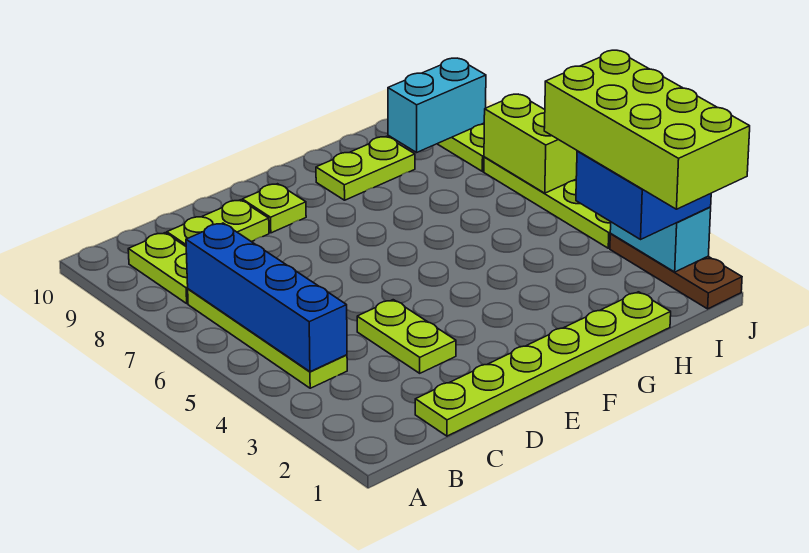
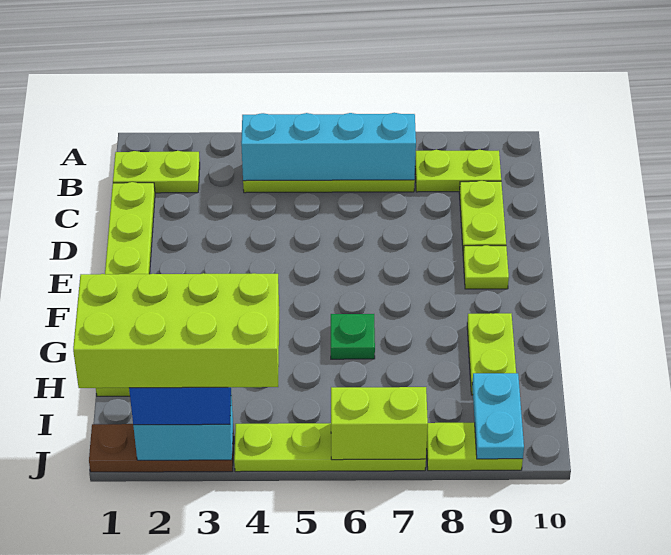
blue 1x4 brick [186,223,347,372] -> cyan 1x4 brick [241,113,416,181]
lime 1x2 plate [357,300,456,373] -> lime 1x2 plate moved to [113,151,200,193]
none -> green 1x1 plate [331,314,375,359]
cyan 1x2 brick [388,58,486,152] -> cyan 1x2 plate [472,373,524,459]

